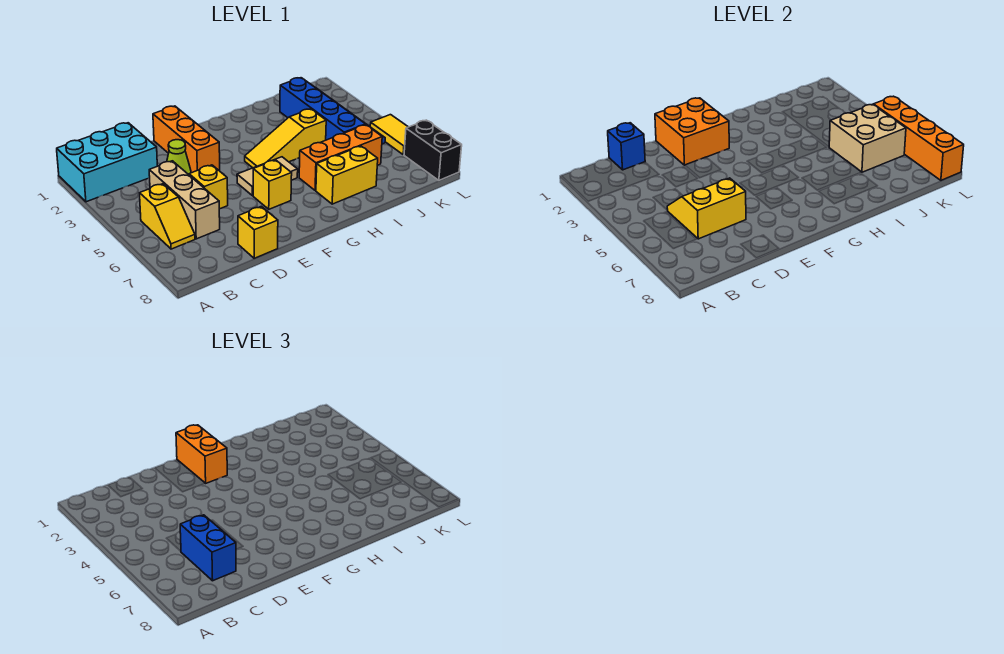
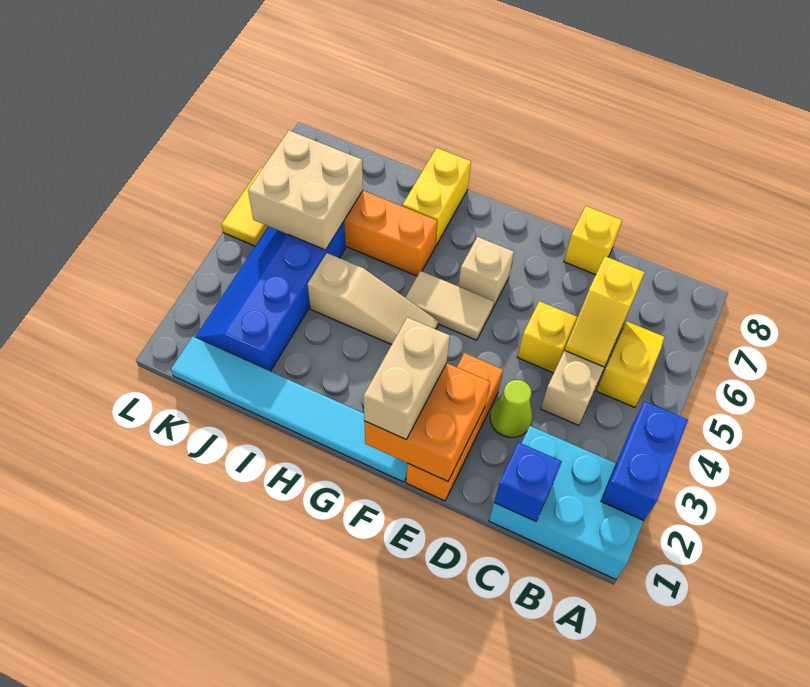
yellow 2x2 slope [667,178,746,239] -> yellow 1x2 slope [565,256,645,367]
blue 1x2 brick [180,515,236,581] -> blue 1x2 brick moved to [601,401,688,521]
none -> cyan 1x6 tile [171,337,407,482]
orange 1x2 brick [176,425,227,483] -> tan 1x2 brick [364,317,450,440]
yellow 1x1 brick [253,160,292,209] -> tan 1x1 brick [459,237,514,307]
yellow 1x3 slope [245,109,326,168] -> tan 1x3 slope [308,253,438,345]
yellow 1x2 brick [316,146,378,204] -> yellow 1x2 brick turned to [403,148,471,246]
orange 1x4 brick [874,96,964,180] -> none
black 1x2 brick [404,120,462,180] -> none

